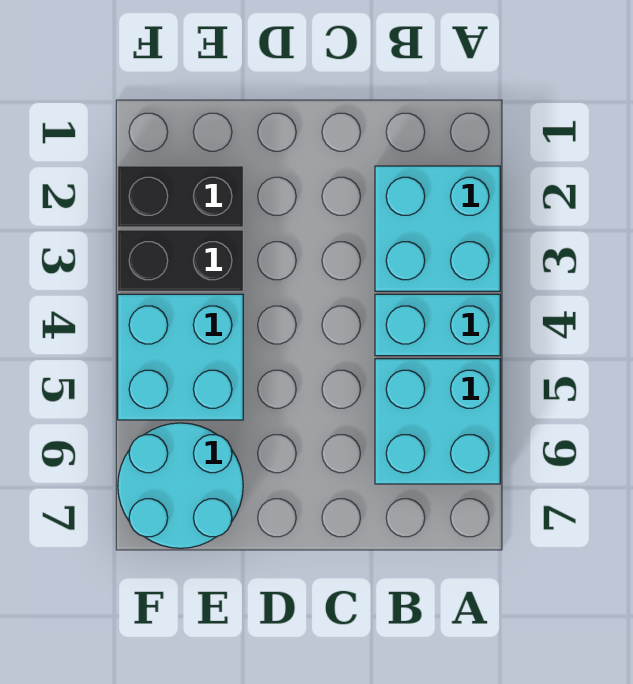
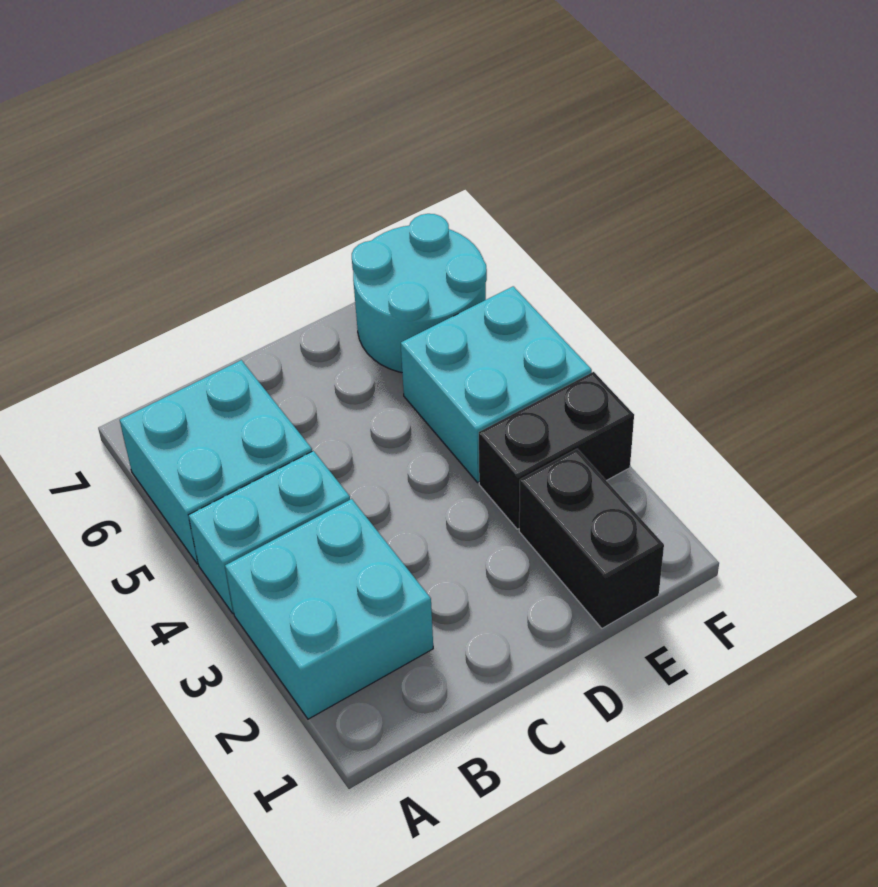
black 1x2 brick [118,166,243,227] -> black 1x2 brick turned to [519,449,664,628]

